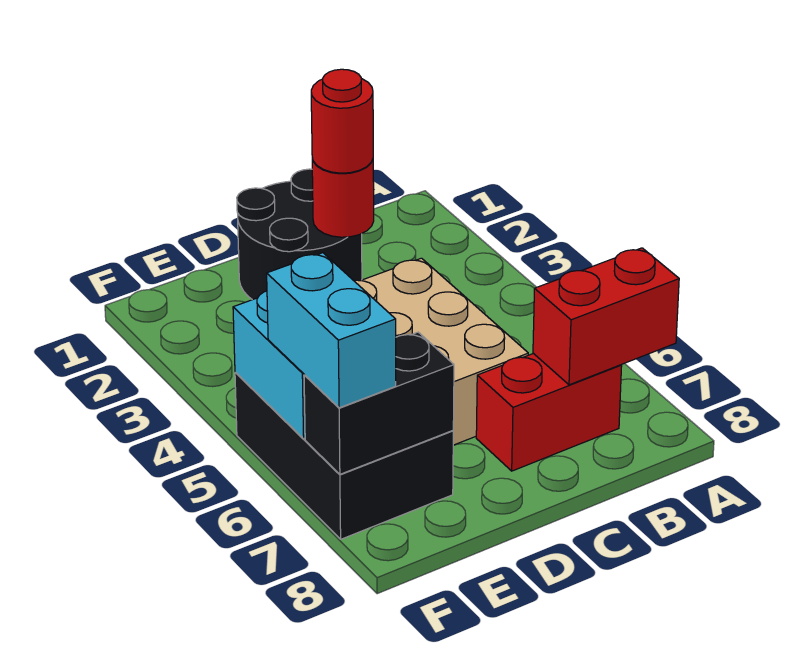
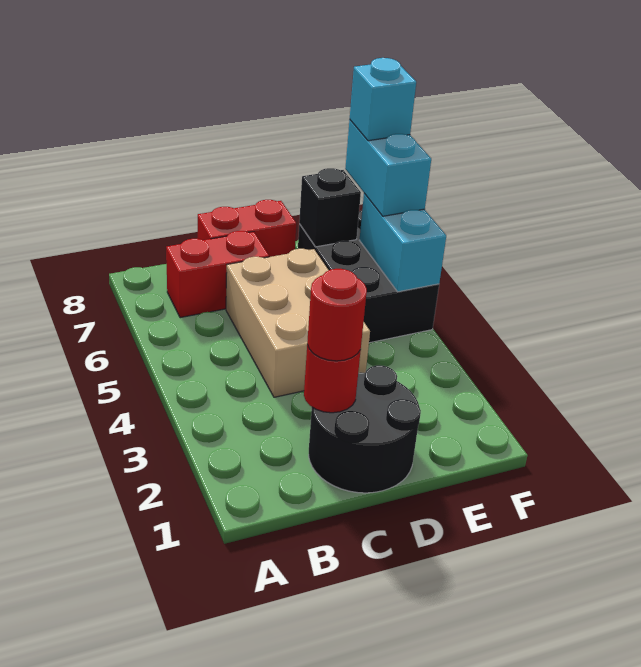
red 1x2 brick [533,248,679,385] -> red 1x2 brick moved to [198,200,296,257]
black 1x2 brick [304,332,454,474] -> black 1x1 brick [299,168,361,247]
none -> cyan 1x1 brick [350,58,416,141]

